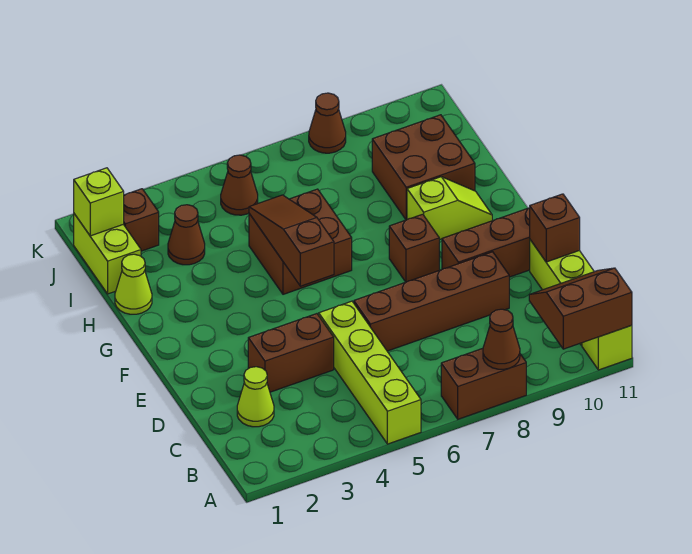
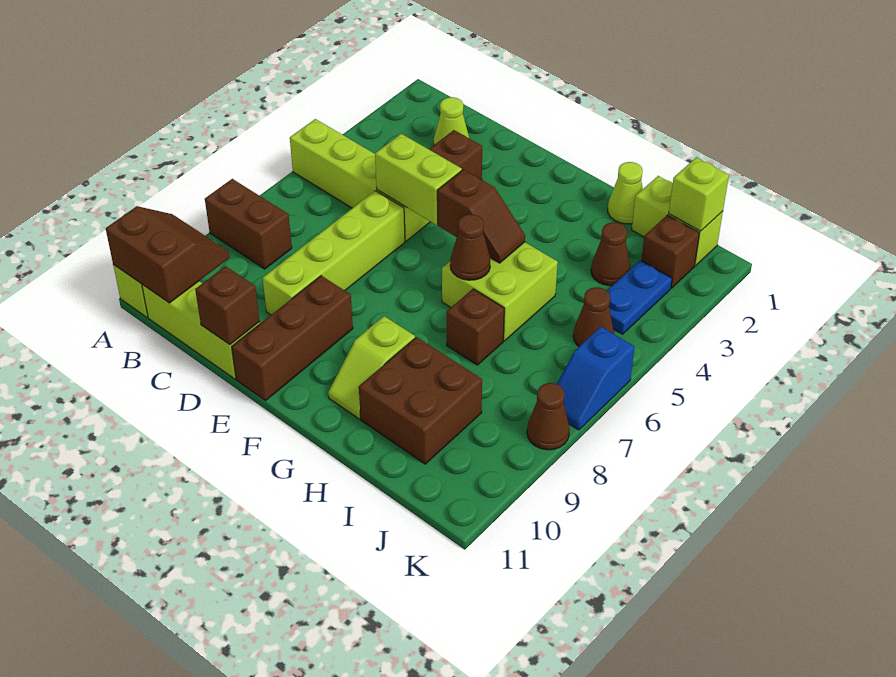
brown 1x2 brick [441,348,526,419] -> brown 1x2 brick turned to [205,179,292,269]
brown 1x1 cone [483,309,520,369] -> brown 1x1 cone moved to [450,215,490,280]
brown 2x2 slope [529,268,632,349] -> brown 2x2 slope turned to [106,206,230,303]
none -> lime 1x2 brick [375,134,462,225]
brown 1x4 brick [354,252,509,351] -> lime 1x4 brick [263,191,405,315]
brown 1x3 slope [249,195,334,286] -> brown 1x2 slope [437,169,525,263]
brown 1x1 brick [389,214,439,282] -> brown 1x1 brick moved to [447,289,504,365]
brown 2x2 brick [249,189,352,294] -> lime 2x2 brick [442,242,558,341]
none -> blue 1x2 plate [607,260,672,334]
none -> blue 1x2 slope [557,327,634,430]

